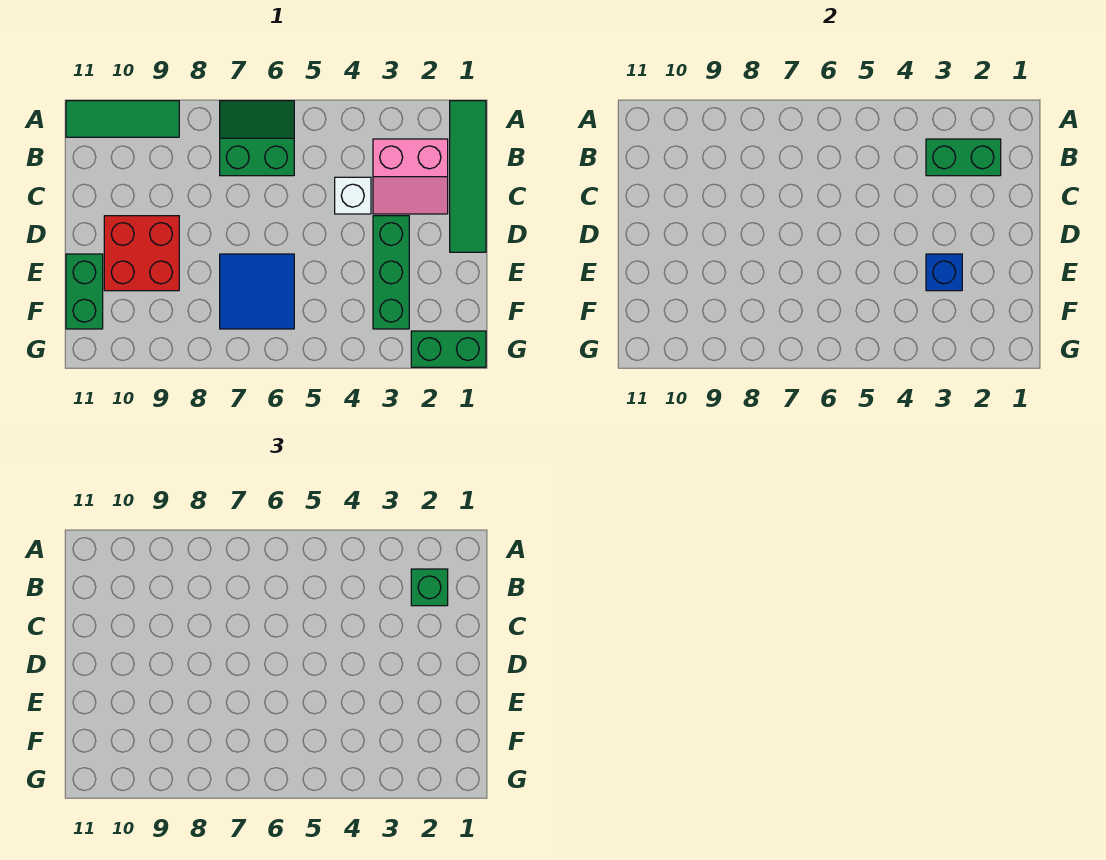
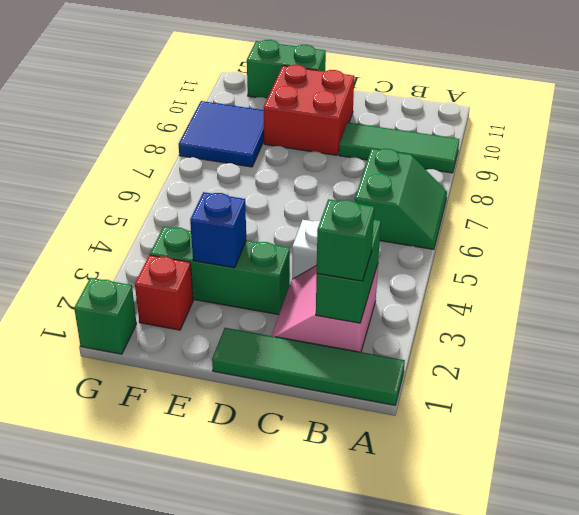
green 1x3 tile [66,101,179,137] -> green 1x3 tile turned to [339,122,459,173]
blue 2x2 tile [220,254,294,329] -> blue 2x2 tile moved to [178,101,264,167]
none -> red 1x1 brick [135,255,193,330]
green 1x2 brick [411,331,486,367] -> green 1x1 brick [74,278,137,354]

